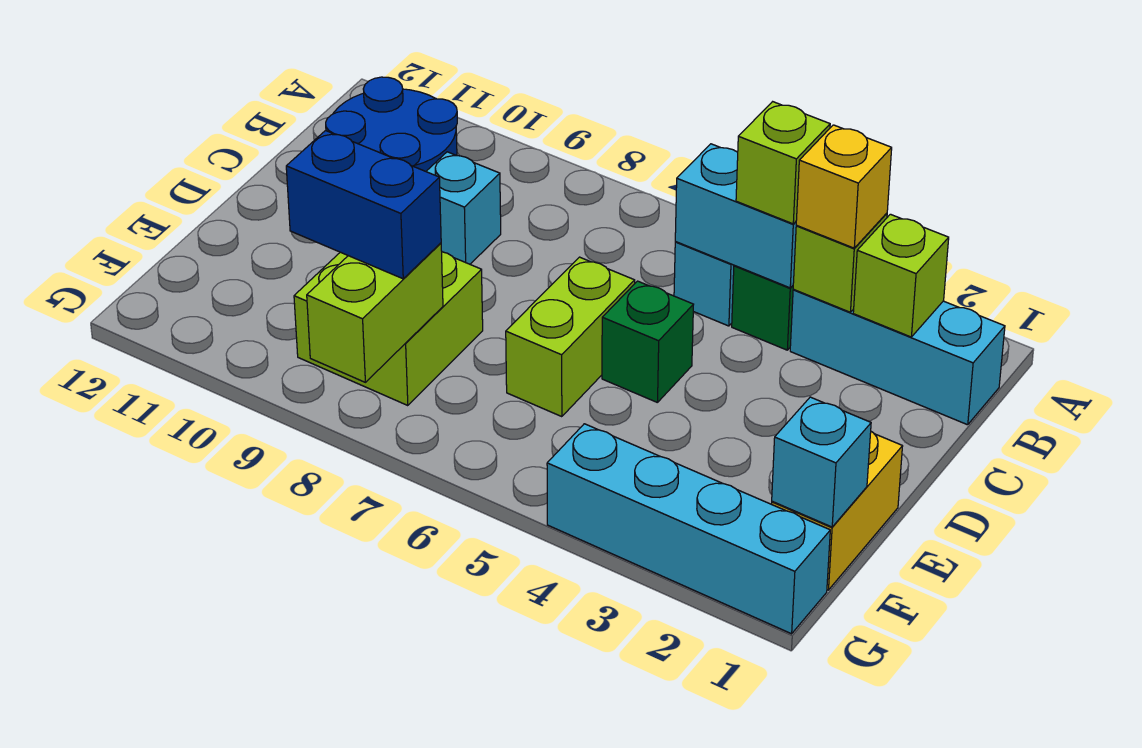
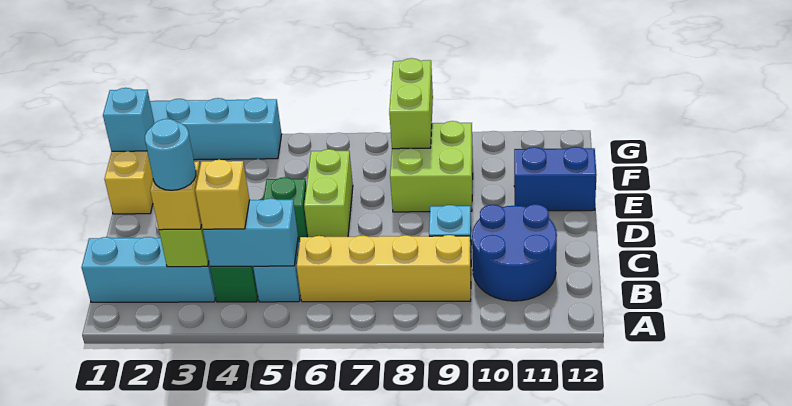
lime 1x1 brick [853,214,949,337] -> none
none -> cyan 1x1 round brick [145,119,196,190]
lime 1x1 brick [736,102,830,224] -> yellow 1x1 brick [195,159,250,229]
none -> yellow 1x4 brick [297,235,471,302]
blue 1x2 brick [286,131,441,279] -> blue 1x2 brick moved to [514,147,596,211]

